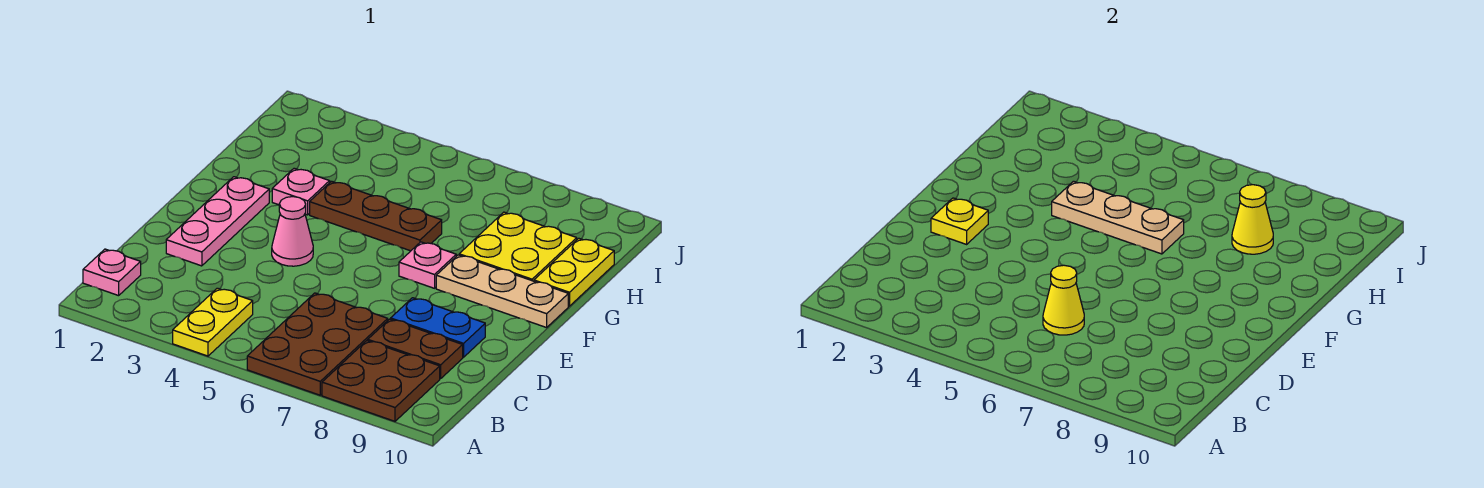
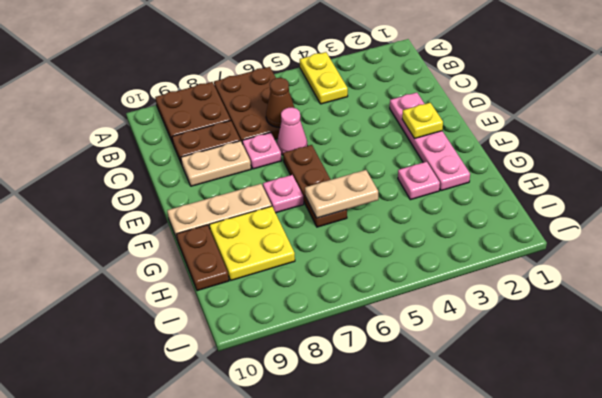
pink 1x1 plate [83,249,141,296] -> pink 1x1 plate moved to [242,133,282,169]
yellow 1x1 cone [1043,265,1084,335] -> brown 1x1 cone [266,78,295,127]
pink 1x3 plate [166,177,269,266] -> pink 1x4 plate [390,93,470,191]
blue 1x2 plate [391,298,485,357] -> tan 1x2 plate [181,141,251,186]
pink 1x1 cone [272,197,313,266] -> pink 1x1 cone moved to [277,108,307,155]
brown 1x3 plate [310,181,442,251] -> brown 1x3 plate turned to [283,145,347,227]
tan 1x3 plate [1052,181,1184,254] -> tan 1x2 plate [305,170,378,218]
yellow 1x2 plate [534,238,614,306] -> brown 1x2 plate [177,225,229,291]
yellow 1x1 cone [1232,185,1273,254] -> none

